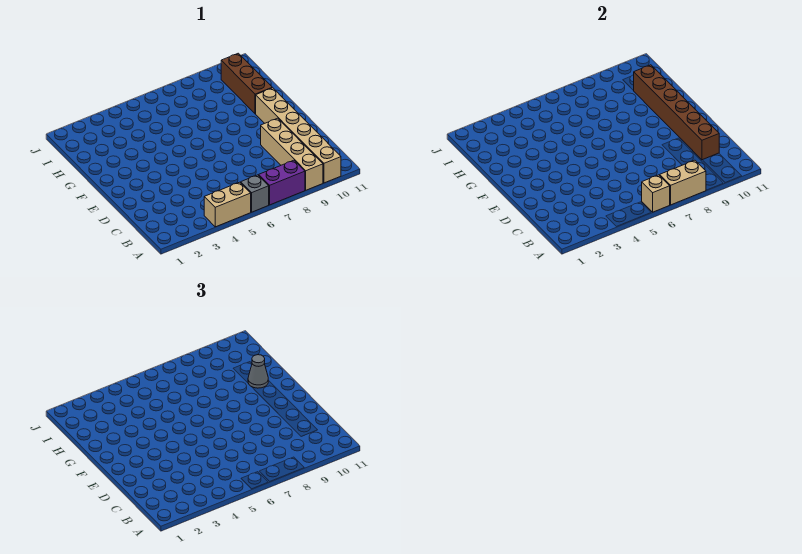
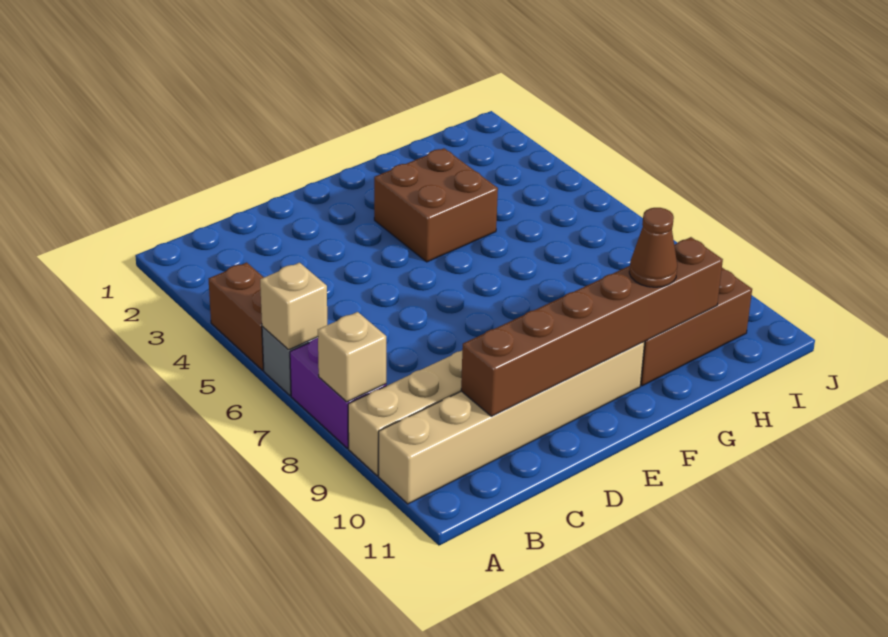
tan 1x2 brick [204,182,251,227] -> brown 1x2 brick [209,262,264,370]
tan 1x2 brick [660,160,706,205] -> tan 1x1 brick [318,312,386,402]
none -> brown 2x2 brick [374,148,498,262]
grey 1x1 cone [248,355,268,388] -> brown 1x1 cone [629,208,677,287]

